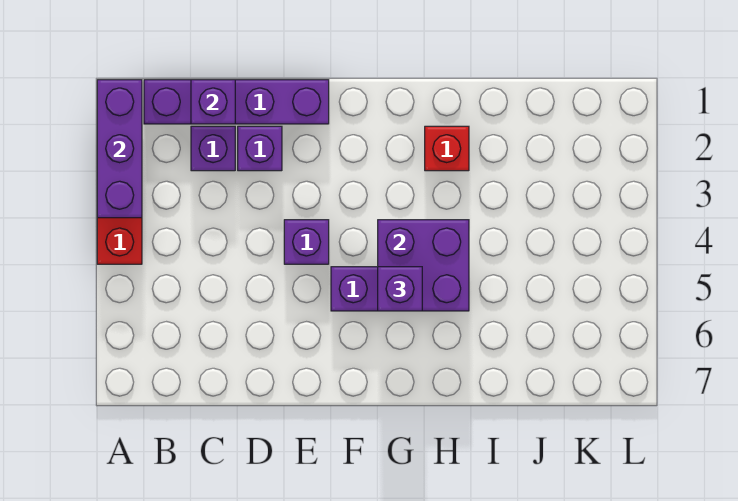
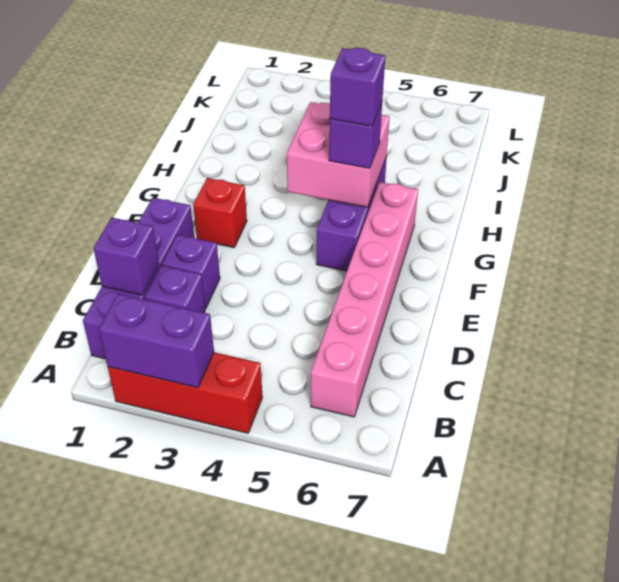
purple 1x3 brick [97,80,142,218] -> purple 1x2 brick [99,294,214,388]
none -> pink 1x6 brick [311,182,418,417]
purple 1x1 brick [284,220,329,264] -> purple 1x1 brick moved to [330,48,385,126]
purple 2x2 brick [378,220,469,311] -> pink 2x2 brick [287,102,390,207]
red 1x1 brick [425,126,469,171] -> red 1x1 brick moved to [193,178,247,248]

